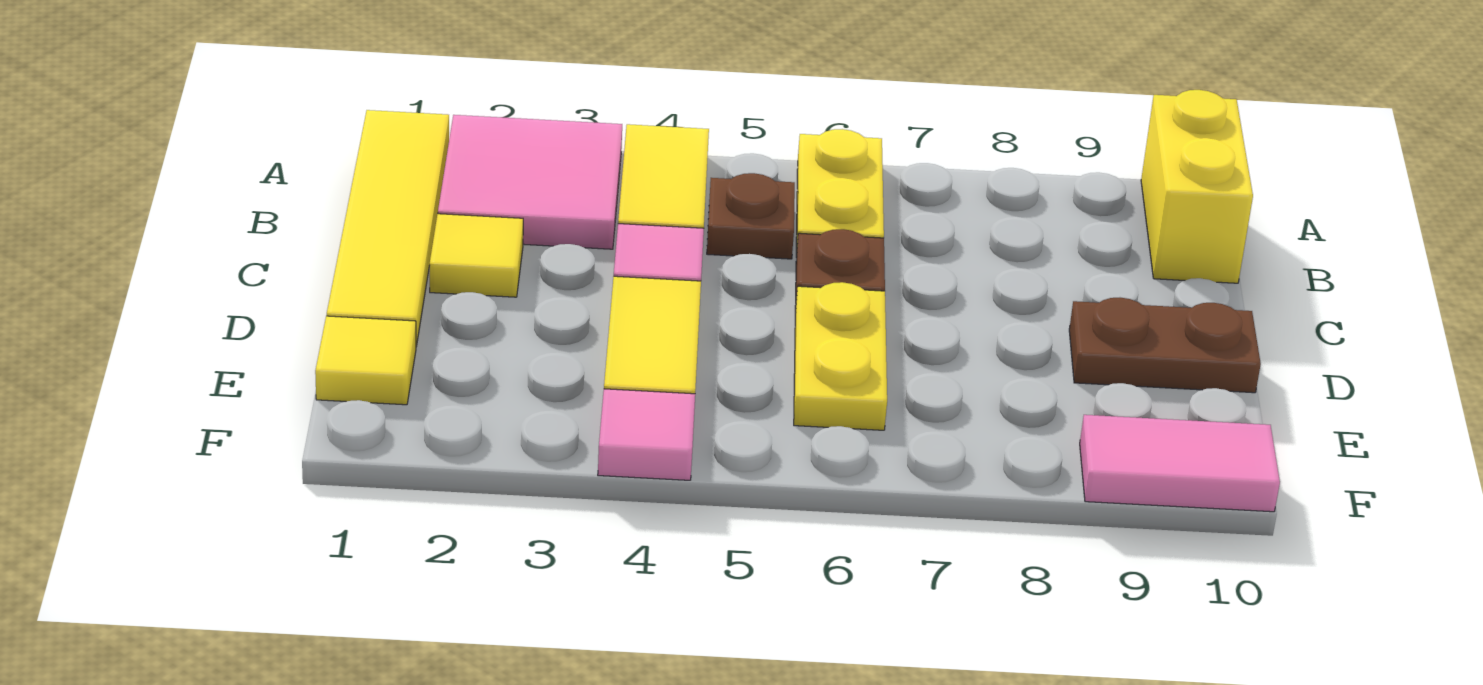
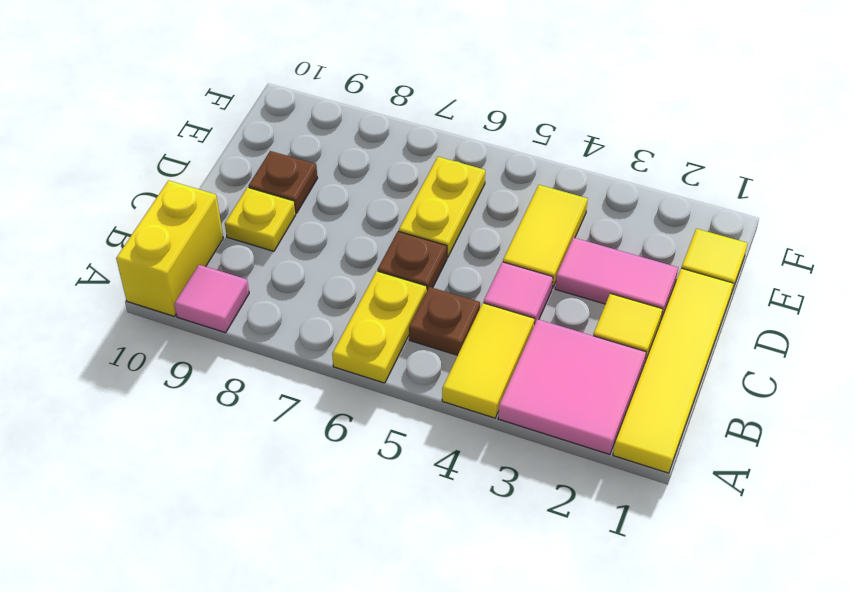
none -> yellow 1x1 plate [225,187,296,251]
brown 1x2 plate [1069,298,1261,393] -> brown 1x1 plate [249,151,317,213]
pink 1x1 tile [598,389,695,480] -> pink 1x1 tile moved to [174,265,249,333]
pink 1x2 tile [1080,415,1280,512] -> pink 1x2 tile moved to [555,238,678,319]

